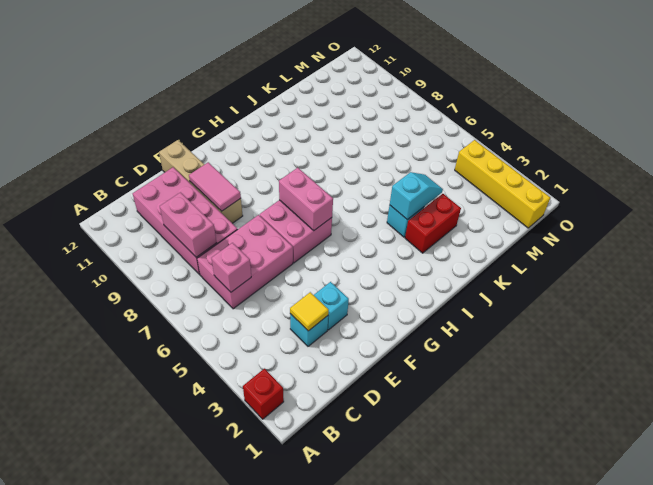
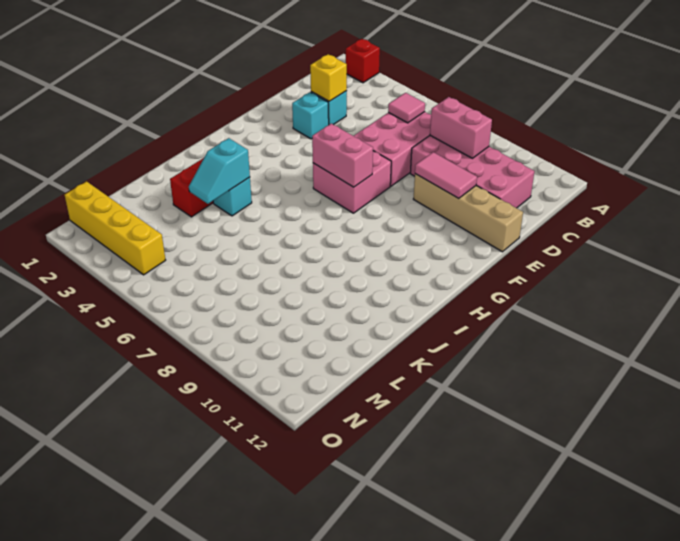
pink 1x1 brick [212,243,251,292] -> pink 1x1 tile [388,93,425,123]
yellow 1x1 tile [290,292,329,331] -> yellow 1x1 brick [310,54,347,101]

